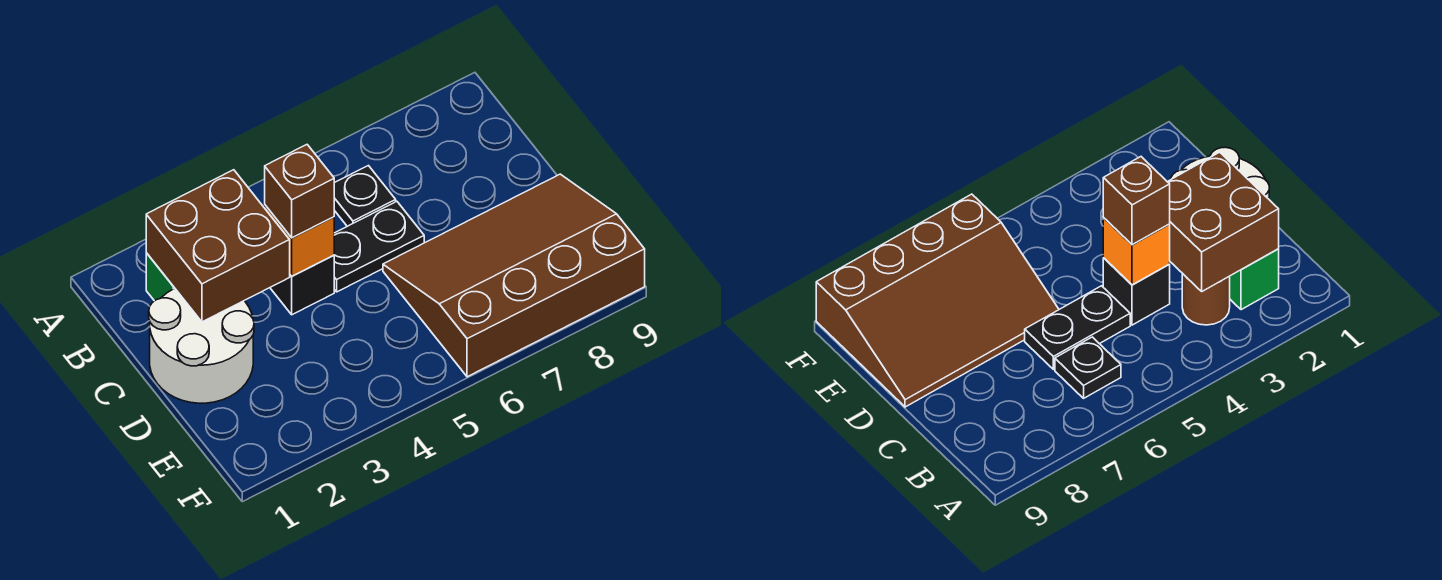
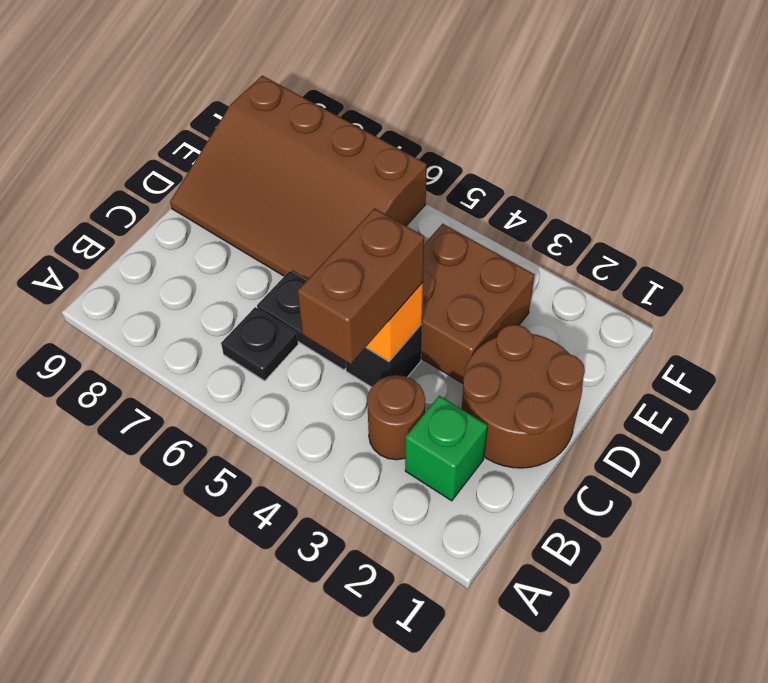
brown 2x2 brick [146,170,290,322] -> brown 2x2 brick moved to [421,224,535,383]
white 2x2 round brick [149,289,254,403] -> brown 2x2 round brick [462,325,585,468]
brown 1x1 brick [265,145,334,238] -> brown 1x2 brick [298,208,424,364]

